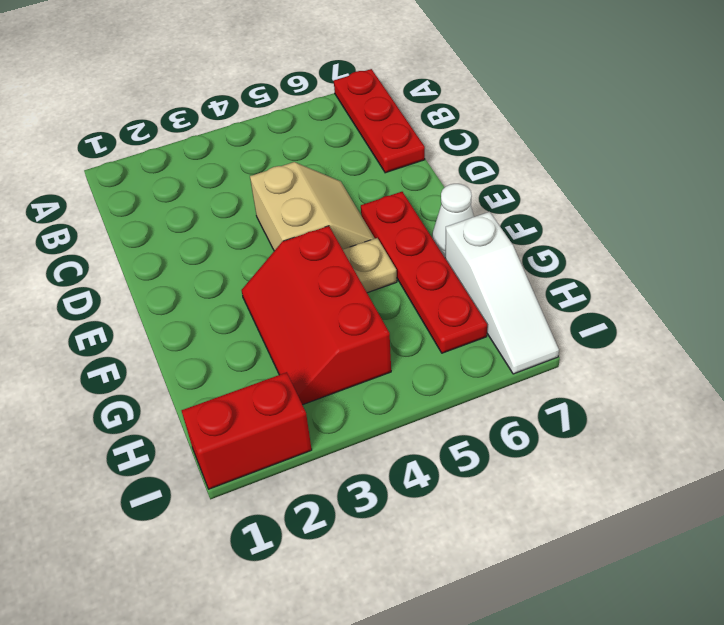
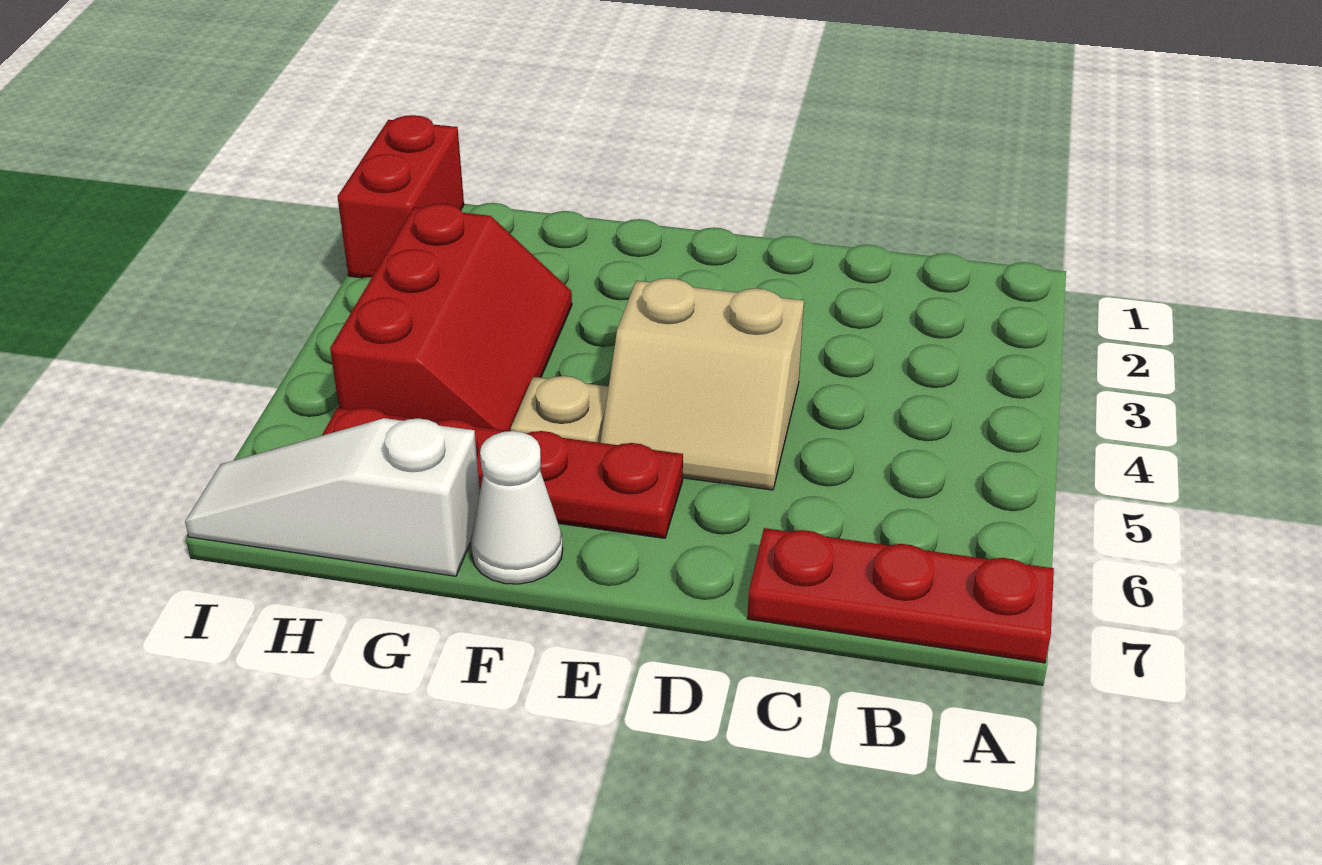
red 2x3 slope [241,226,391,405] -> red 2x3 slope turned to [330,204,572,431]

